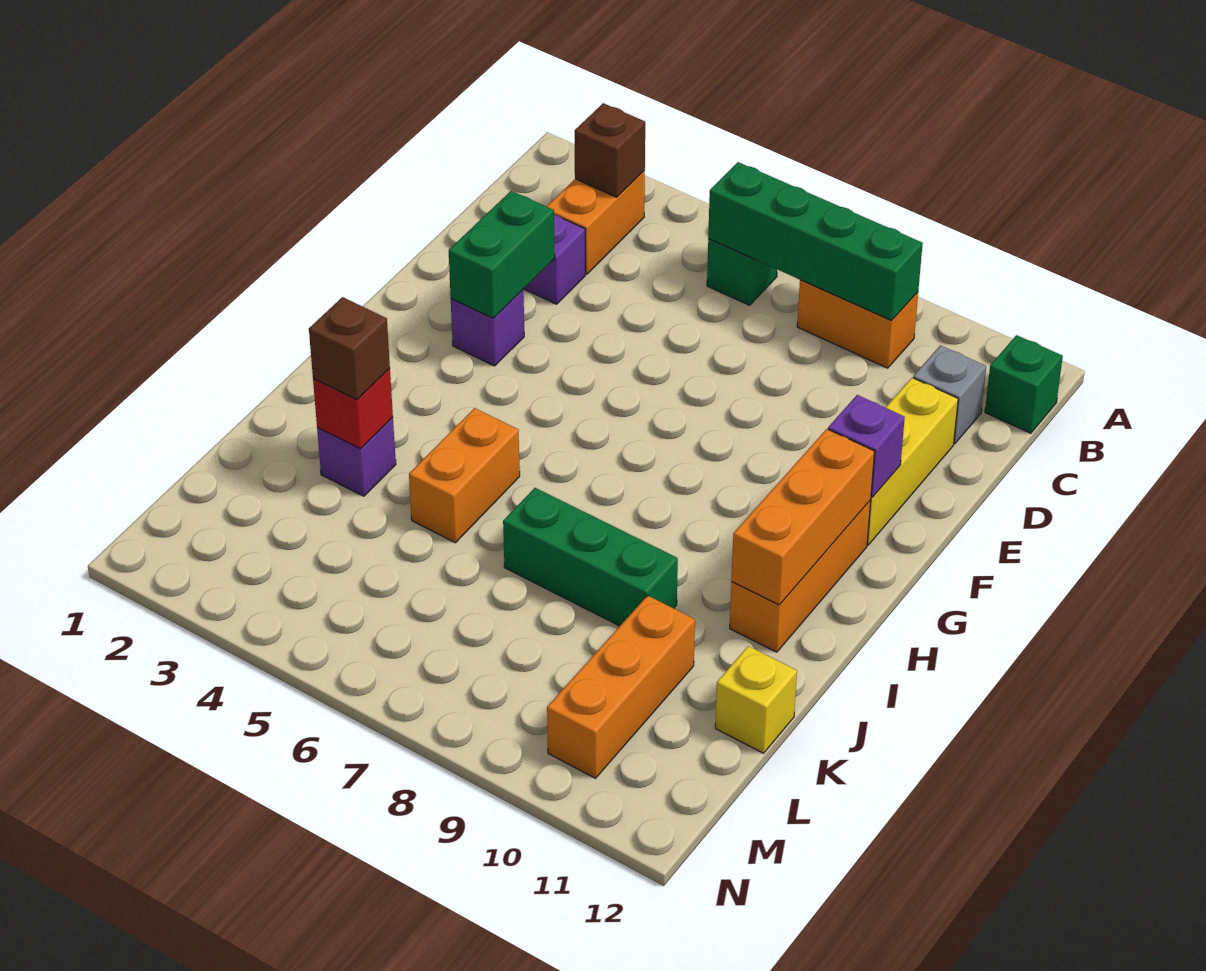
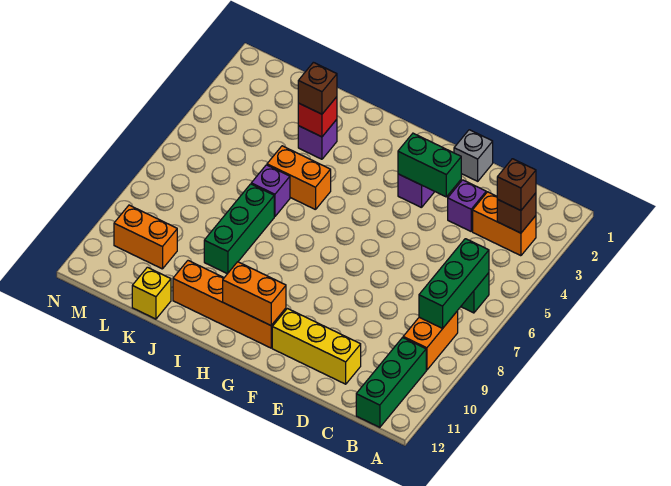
none -> brown 1x1 brick [497,159,536,210]
green 1x4 brick [708,162,923,321] -> green 1x3 brick [419,239,489,328]
green 1x1 brick [985,335,1063,433] -> green 1x3 brick [356,338,426,427]
grey 1x1 brick [913,345,986,444] -> grey 1x1 brick moved to [454,130,493,181]
purple 1x1 brick [828,395,905,497] -> purple 1x1 brick moved to [251,165,290,217]
orange 1x3 brick [730,500,871,652] -> orange 1x4 brick [173,261,286,348]
orange 1x3 brick [732,429,875,605] -> orange 1x2 brick [223,262,286,326]
orange 1x3 brick [547,596,695,778] -> orange 1x2 brick [114,205,177,269]

